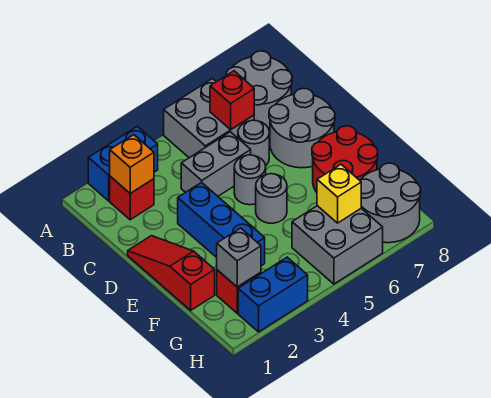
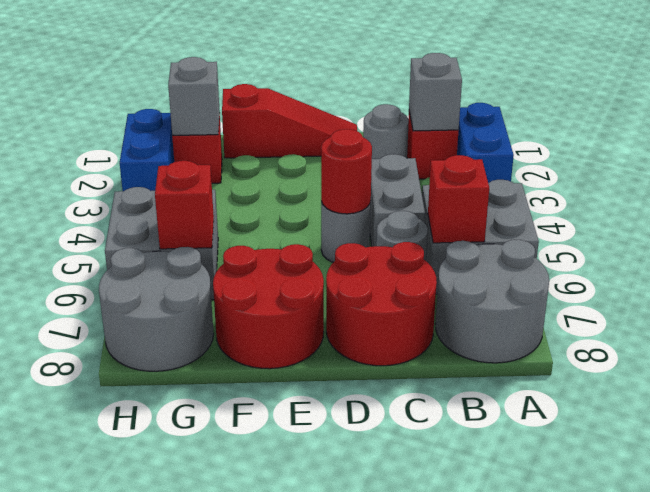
orange 1x1 brick [110,135,154,193] -> grey 1x1 brick [409,53,462,131]
grey 2x2 round brick [269,88,335,168] -> red 2x2 round brick [326,242,437,366]
blue 1x3 brick [178,182,265,266] -> none
none -> red 1x1 round brick [321,129,372,214]
grey 1x1 round brick [256,174,287,223] -> grey 1x1 round brick moved to [363,104,409,159]
yellow 1x1 brick [317,165,361,223] -> red 1x1 brick [155,161,214,249]

